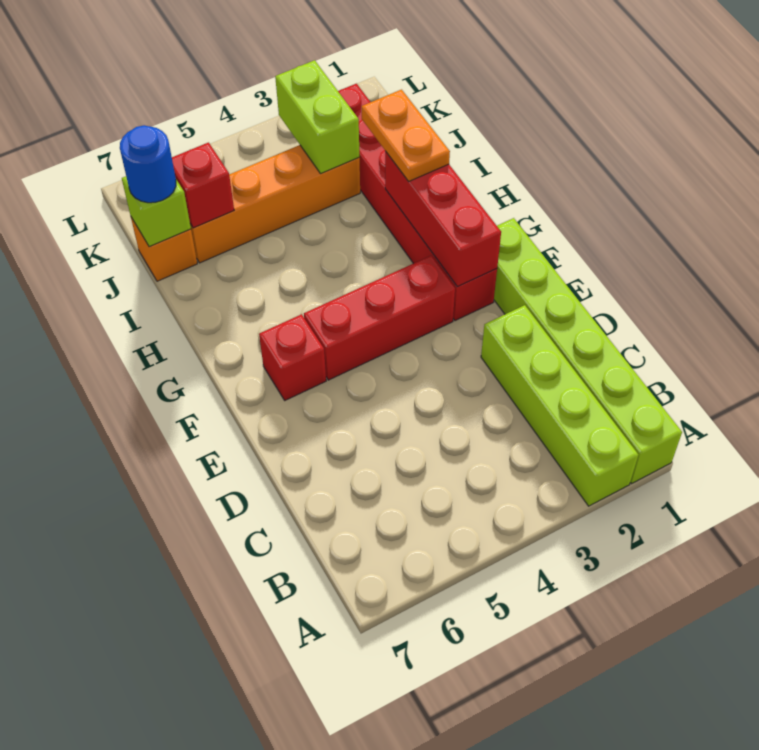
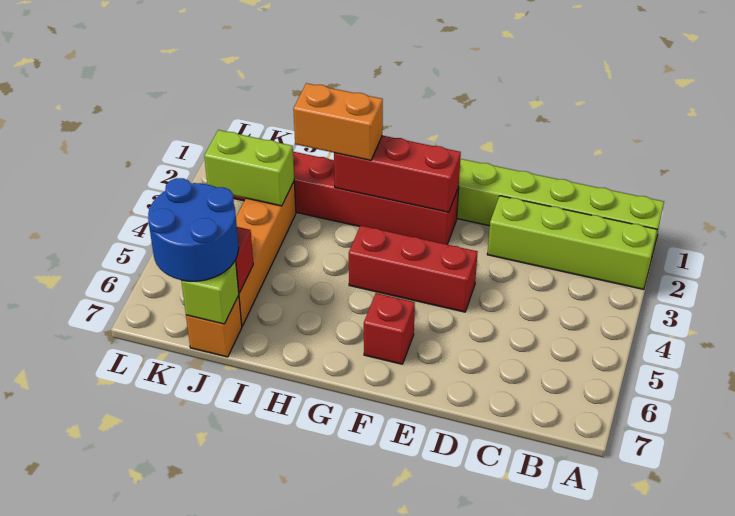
red 1x3 brick [304,256,455,380] -> red 1x3 brick turned to [349,226,478,312]
orange 1x2 plate [361,90,450,181] -> orange 1x2 brick [293,83,383,160]
blue 1x1 round brick [120,125,176,203] -> blue 2x2 round brick [148,178,239,281]

